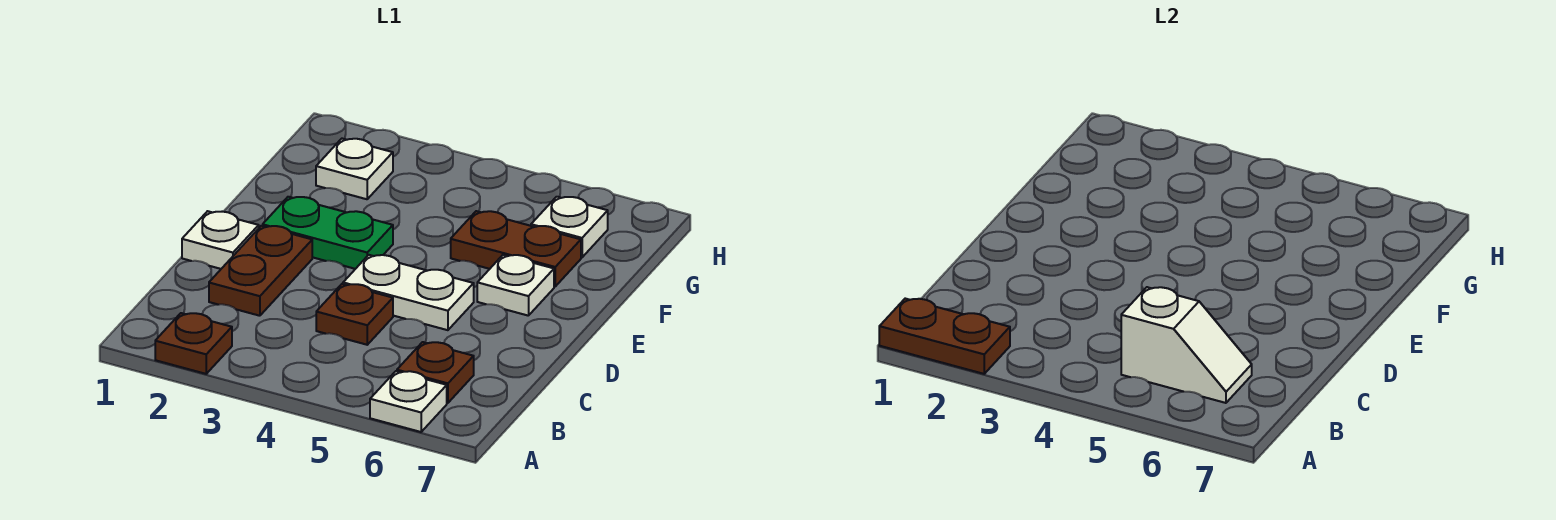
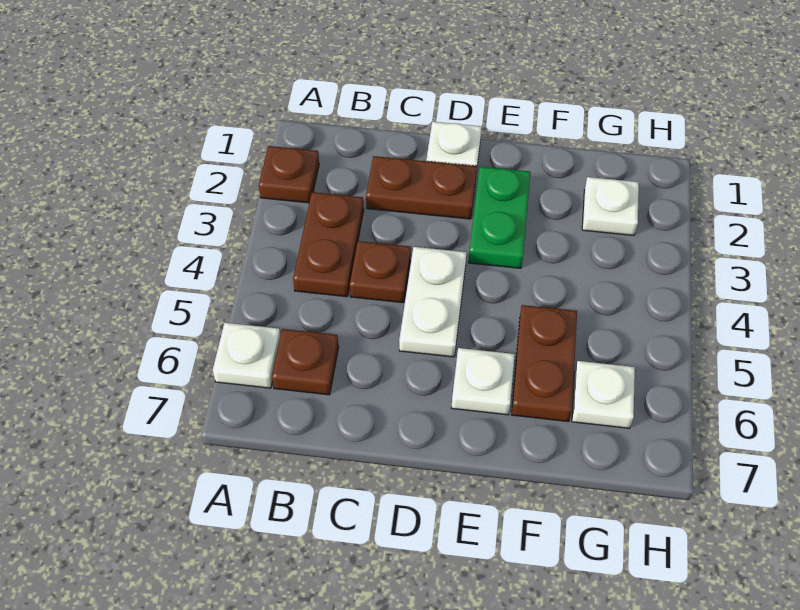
brown 1x2 plate [879,299,1010,374] -> brown 1x2 plate moved to [293,192,364,297]
white 1x2 slope [1121,287,1252,403] -> none

